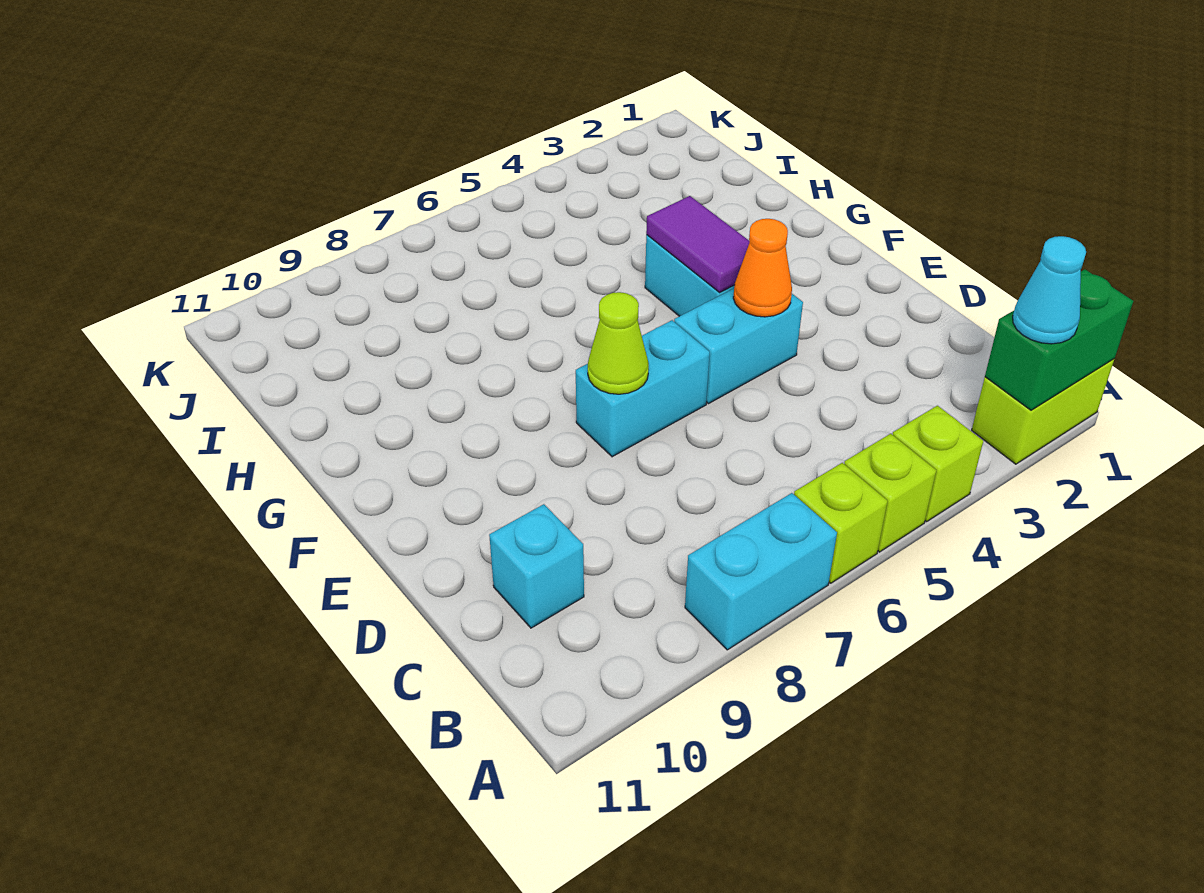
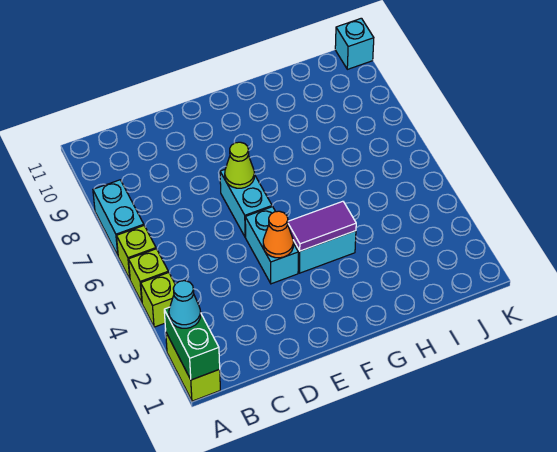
cyan 1x1 brick [489,504,584,628] -> cyan 1x1 brick moved to [335,18,374,69]

